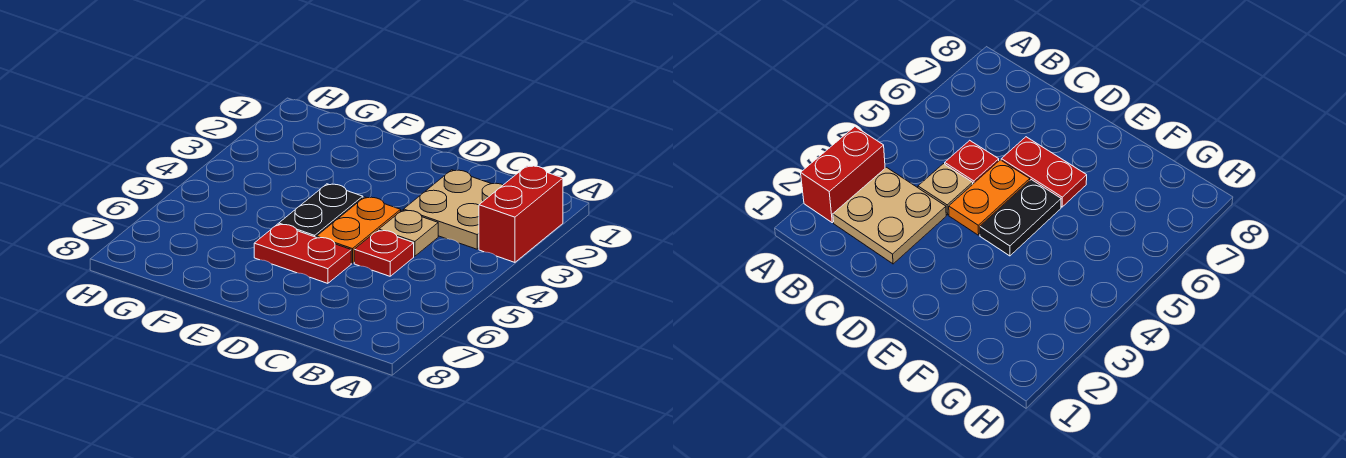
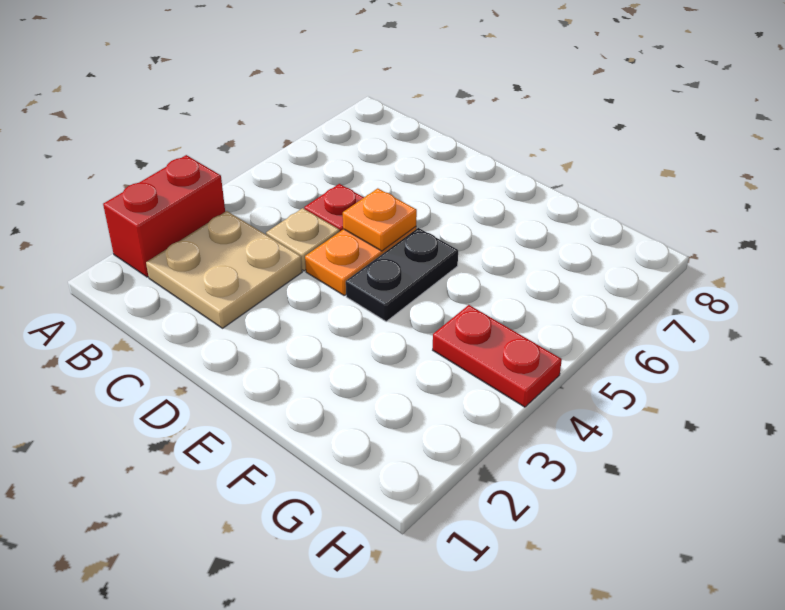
none -> orange 1x1 plate [343,188,417,251]
red 1x2 plate [254,224,351,283] -> red 1x2 plate moved to [433,305,562,407]

